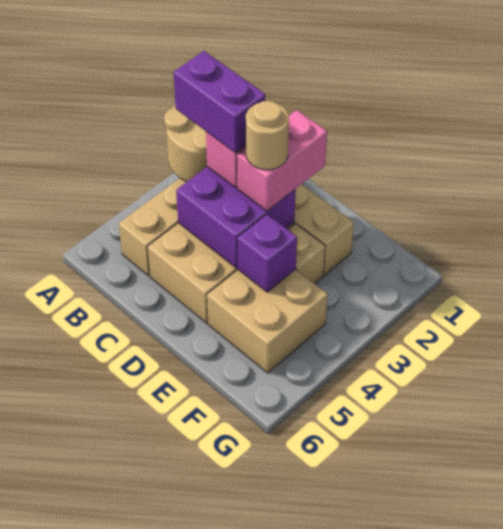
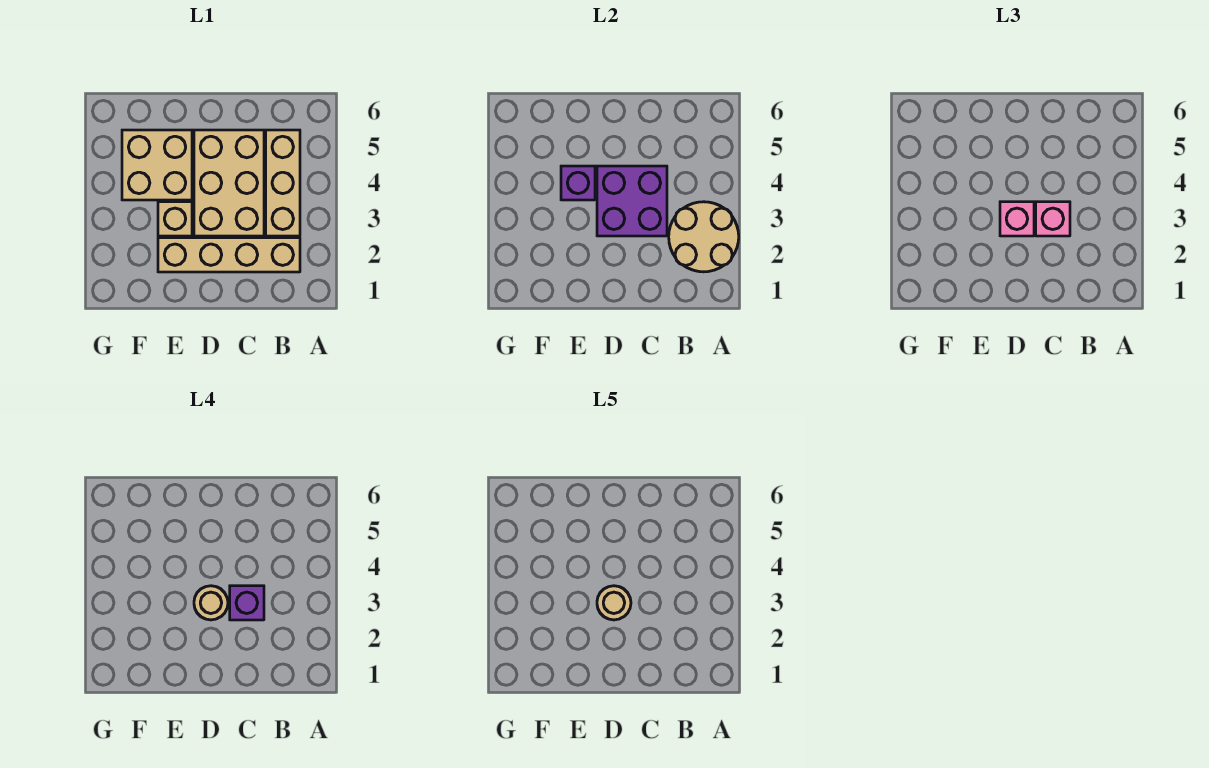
purple 1x2 brick [173,51,265,153] -> purple 1x1 brick [230,586,264,620]
pink 1x2 brick [237,110,327,211] -> pink 1x1 brick [1000,202,1034,236]
none -> tan 1x1 round brick [597,586,631,620]

